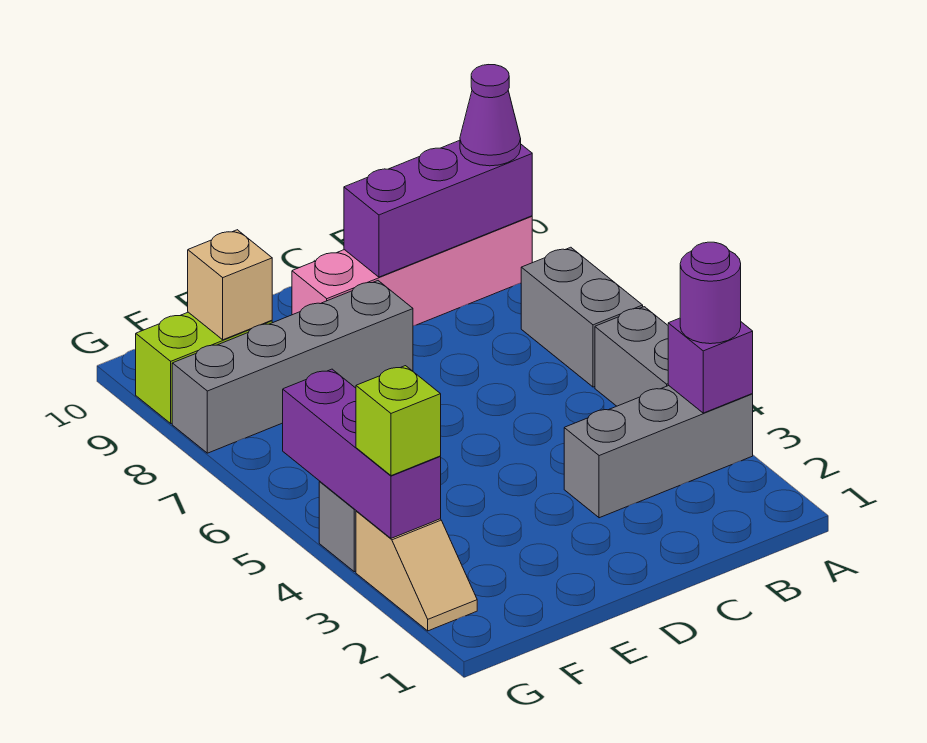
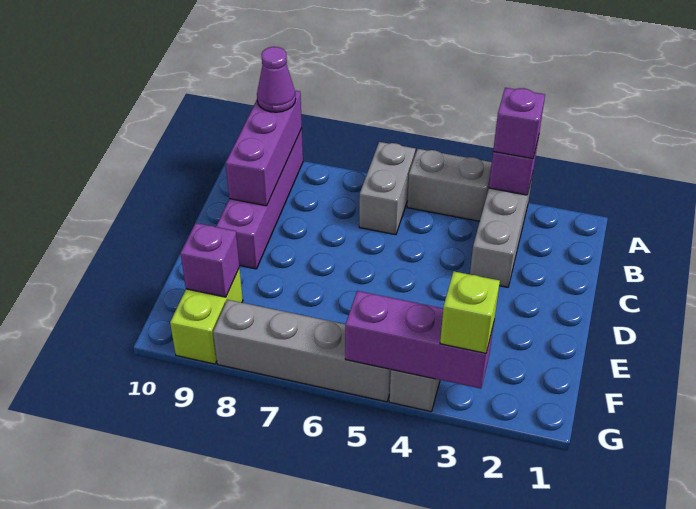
purple 1x1 round brick [680,242,741,344] -> purple 1x1 brick [493,88,545,159]
grey 1x2 brick [521,247,643,387] -> grey 1x2 brick turned to [359,142,416,235]
pink 1x4 brick [292,216,532,326] -> purple 1x4 brick [216,129,303,269]
grey 1x4 brick [172,281,413,453] -> grey 1x4 brick turned to [213,300,391,402]
tan 1x1 brick [188,230,272,340] -> purple 1x1 brick [180,223,239,297]
tan 1x2 slope [356,511,477,631] -> none

